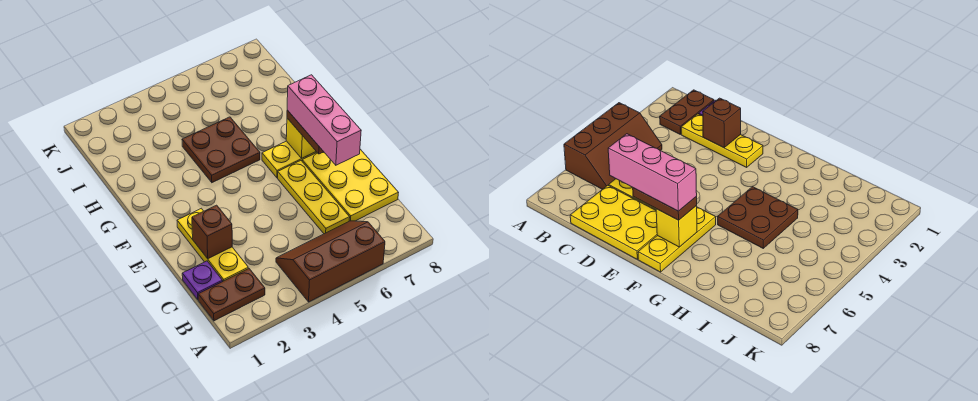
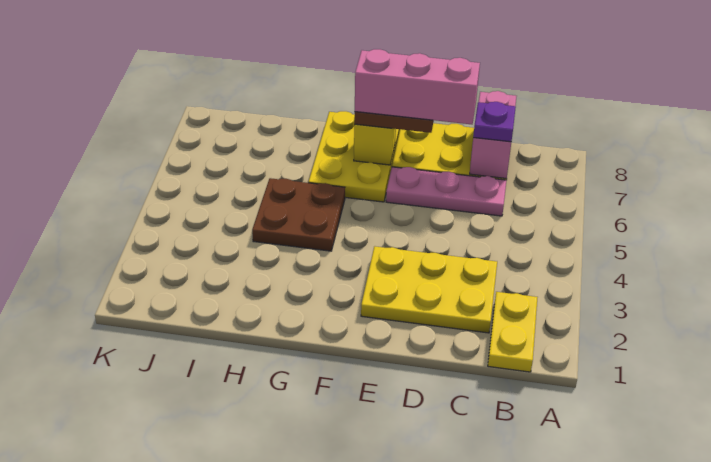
brown 2x3 slope [276,221,385,302] -> none
brown 1x2 plate [198,269,265,321] -> yellow 1x2 plate [488,292,538,372]
purple 1x1 plate [182,261,223,299] -> purple 1x1 plate moved to [473,102,516,142]
yellow 1x3 plate [177,208,248,281] -> yellow 2x3 plate [361,246,497,333]
yellow 1x3 plate [278,161,350,234] -> pink 1x3 plate [386,167,506,216]
none -> pink 1x2 brick [470,91,517,179]
brown 1x1 brick [192,205,232,259] -> none
yellow 1x3 plate [262,141,317,178] -> yellow 2x3 plate [308,111,400,202]

